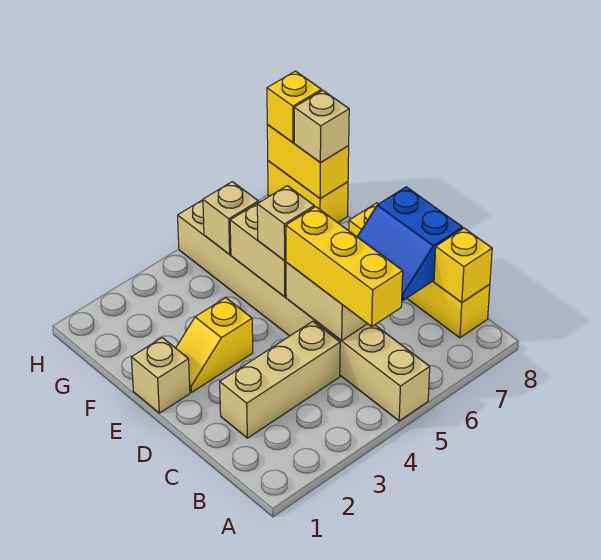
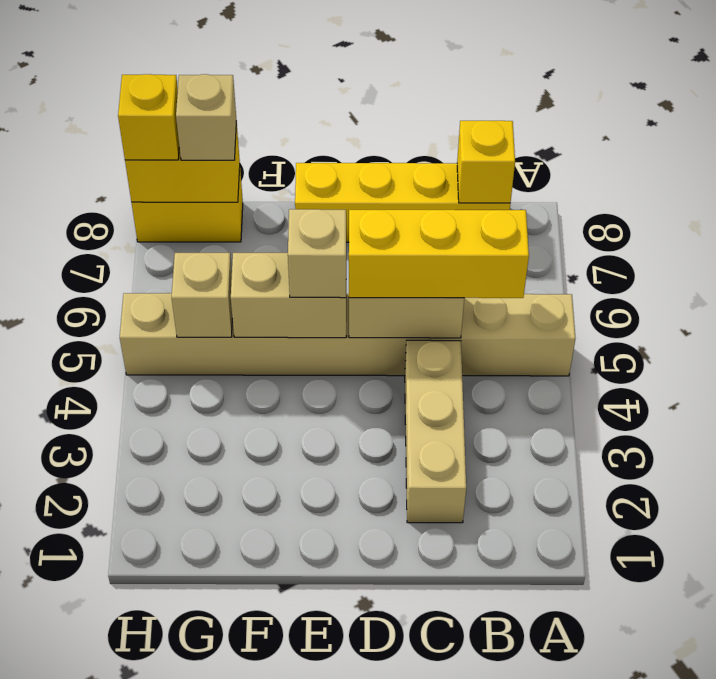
blue 2x2 slope [357,187,463,300] -> none
tan 1x1 brick [131,338,190,413] -> none
yellow 1x2 slope [176,298,253,392] -> none

